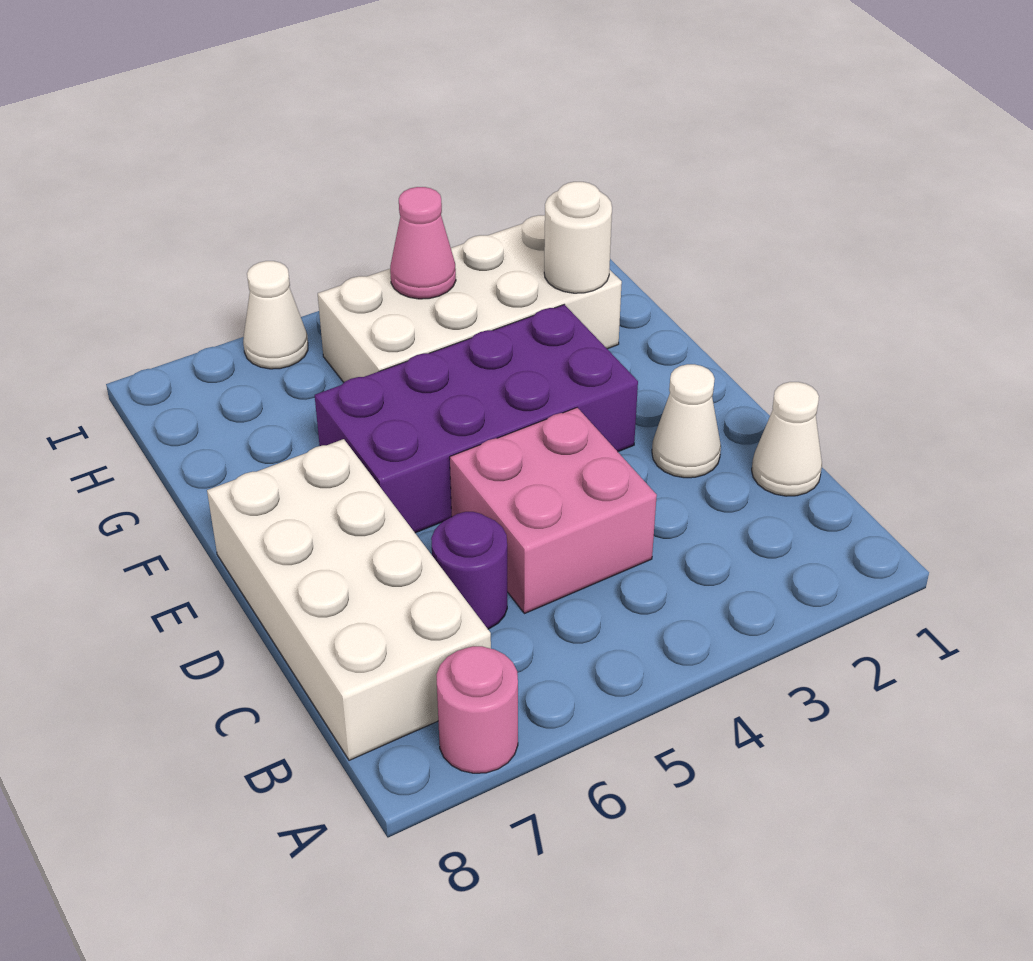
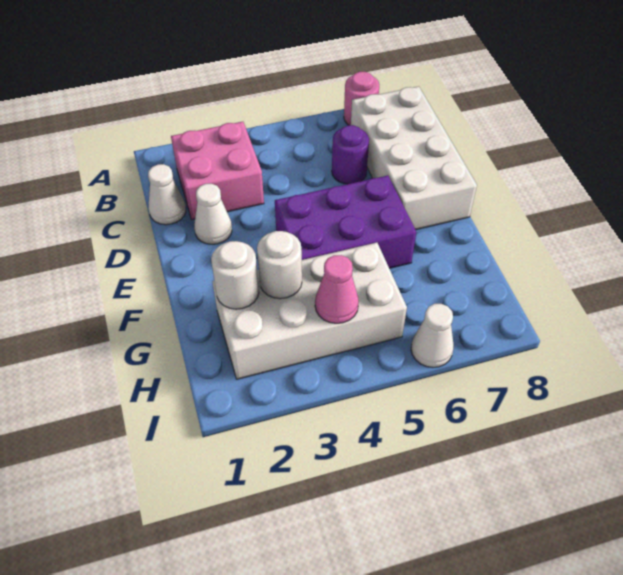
pink 2x2 brick [450,408,657,614] -> pink 2x2 brick moved to [171,122,264,220]
purple 2x4 brick [315,304,638,533] -> purple 2x3 brick [275,175,416,268]
none -> white 1x1 round brick [257,231,302,299]

